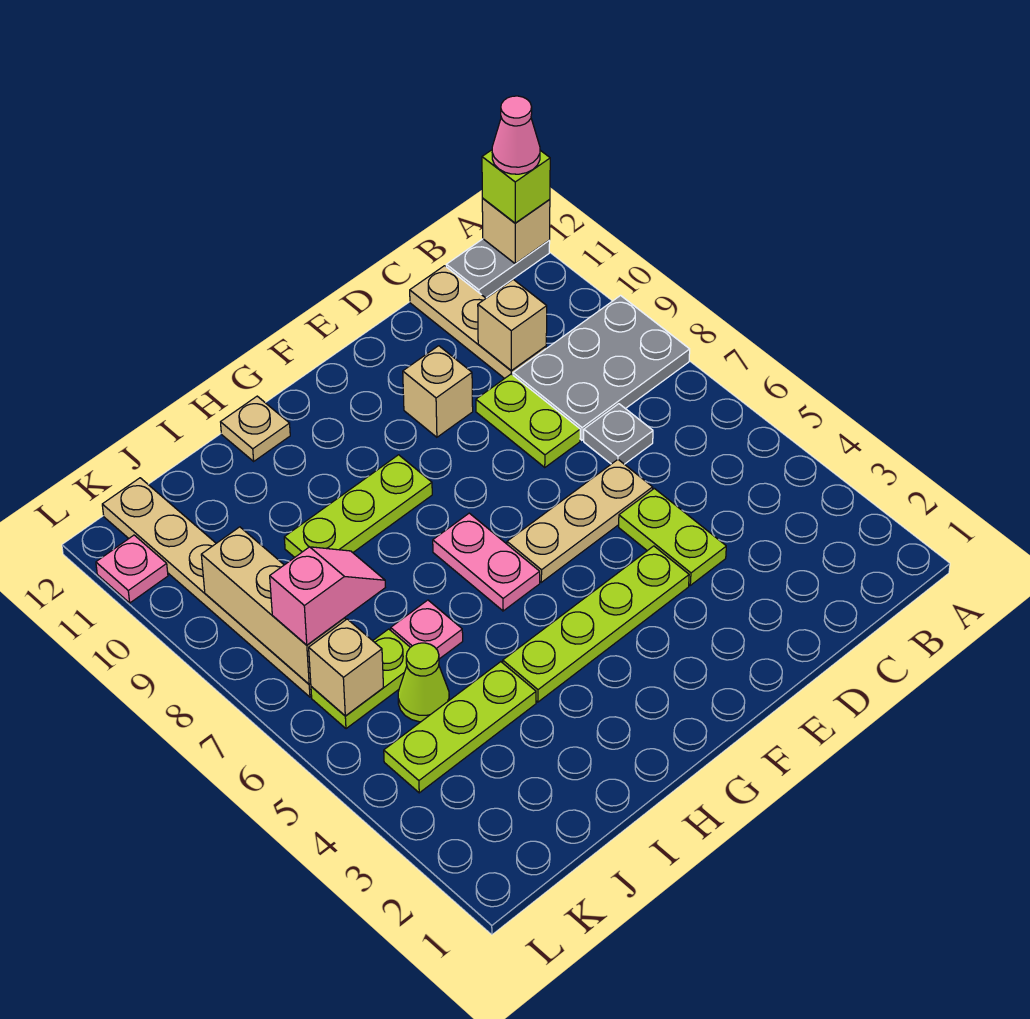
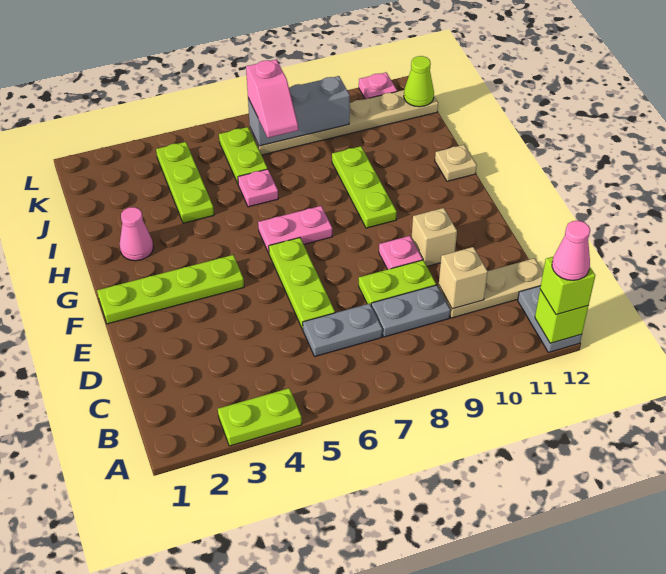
grey 2x3 plate [513,296,690,440] -> grey 1x2 plate [371,285,450,337]
tan 1x1 brick [482,198,550,264] -> lime 1x1 brick [535,290,588,343]
grey 1x1 plate [584,404,653,464] -> grey 1x2 plate [303,304,382,356]
lime 1x2 plate [619,488,726,585] -> lime 1x2 plate moved to [218,388,302,446]
tan 1x3 plate [507,460,653,582] -> lime 1x3 plate [269,238,335,329]
lime 1x4 plate [503,546,689,702] -> lime 1x4 plate turned to [97,255,244,324]
none -> pink 1x1 plate [379,236,423,269]
none -> pink 1x1 cone [120,207,153,261]
lime 1x1 cone [398,643,449,722] -> lime 1x1 cone moved to [404,56,434,107]
tan 1x1 brick [309,619,384,716] -> none
tan 1x3 brick [201,527,346,684] -> grey 1x3 brick [248,76,350,146]

